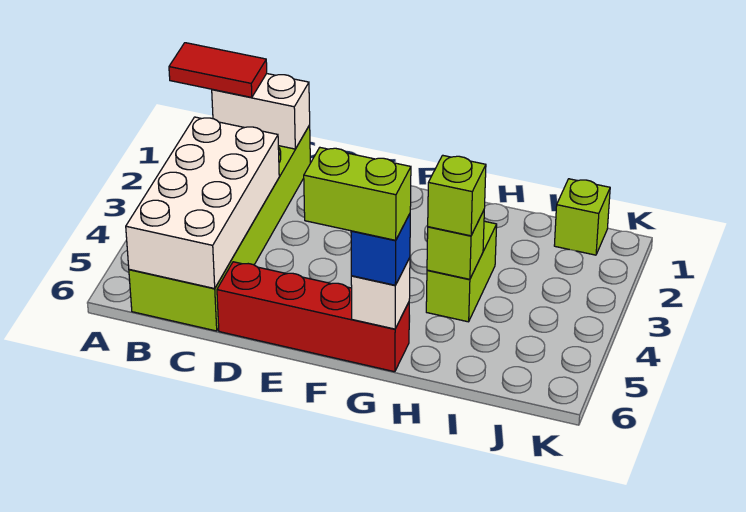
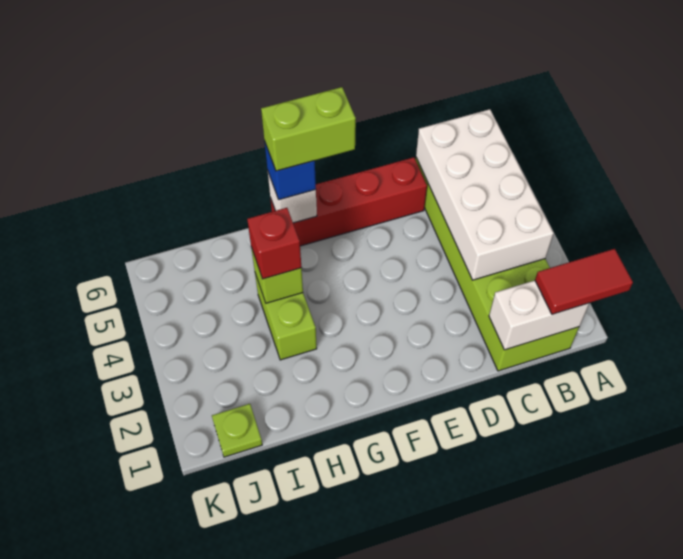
lime 1x1 brick [428,155,486,236] -> red 1x1 brick [247,208,301,279]
lime 1x1 brick [554,179,610,255] -> lime 1x1 plate [212,404,262,457]

